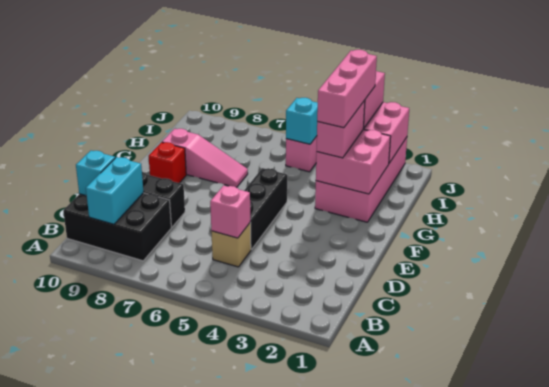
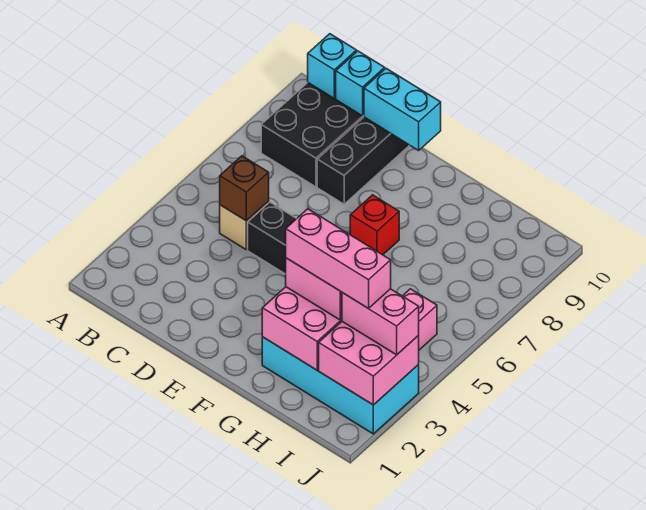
cyan 1x2 brick [86,157,144,224] -> cyan 1x2 brick moved to [364,68,441,150]
pink 1x1 brick [210,185,250,238] -> brown 1x1 brick [220,156,269,221]
red 1x1 brick [149,142,186,183] -> red 1x1 brick moved to [350,195,399,255]
pink 2x4 brick [315,137,407,222] -> cyan 2x4 brick [262,337,419,434]
pink 1x3 slope [162,129,248,187] -> none
cyan 1x1 brick [286,98,318,144] -> cyan 1x1 brick moved to [308,34,357,98]

